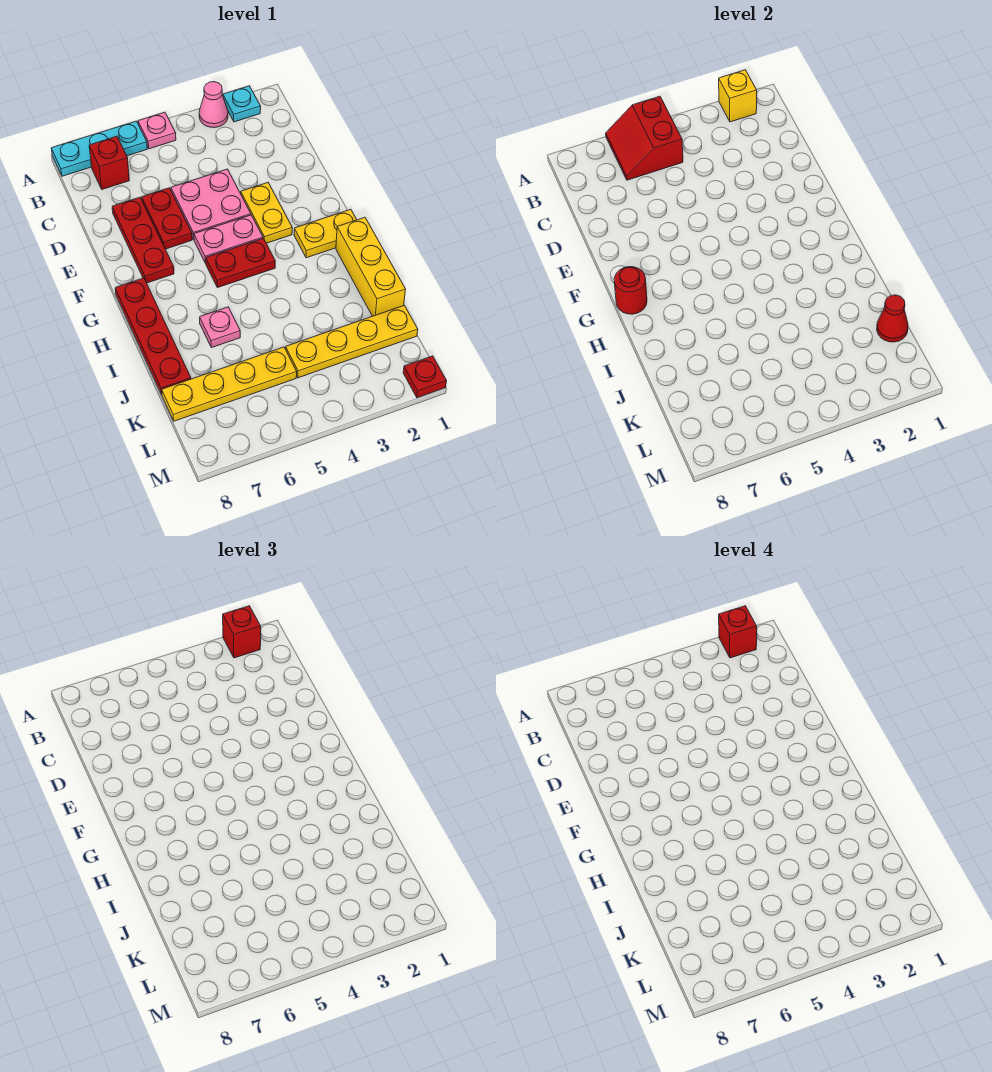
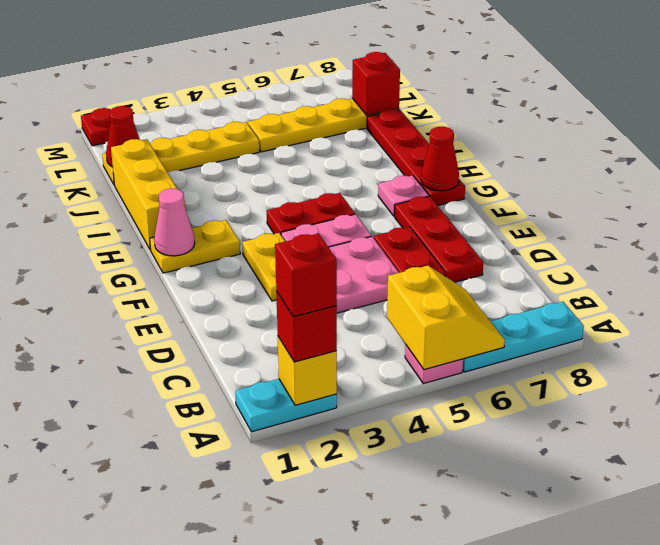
cyan 1x1 plate [223,86,261,122] -> cyan 1x2 plate [235,379,337,432]
pink 1x1 cone [199,82,228,128] -> pink 1x1 cone moved to [154,189,195,256]
red 2x2 slope [606,96,683,180] -> yellow 2x2 slope [387,266,505,370]
red 1x1 brick [89,136,129,189] -> red 1x1 brick moved to [352,52,400,115]
red 1x1 round brick [614,267,647,314] -> red 1x1 cone [421,127,459,191]
pink 1x1 plate [200,307,240,348] -> pink 1x1 plate moved to [378,175,429,216]

